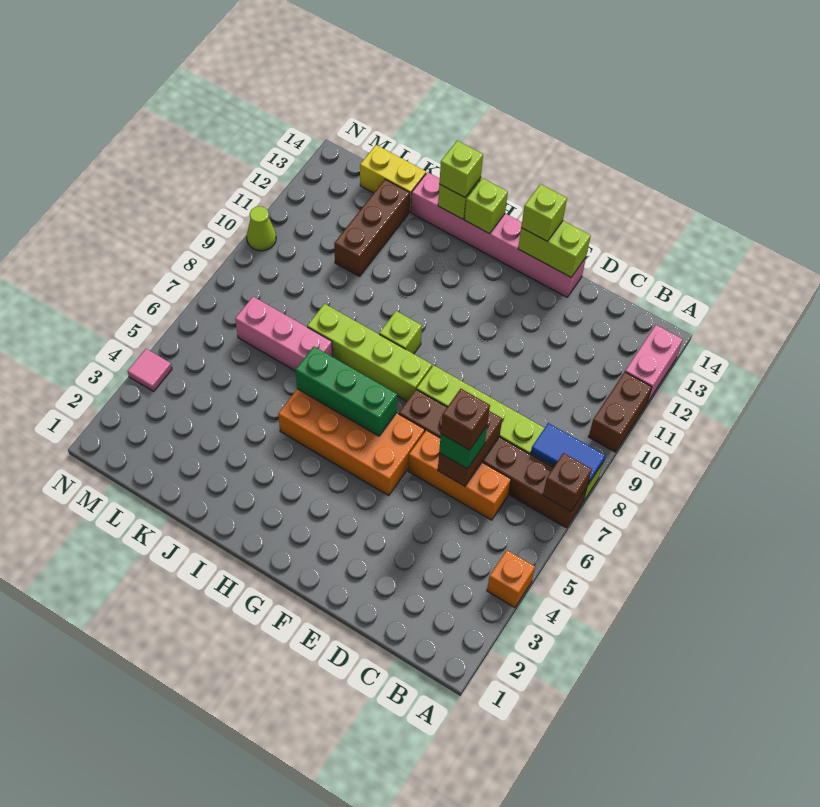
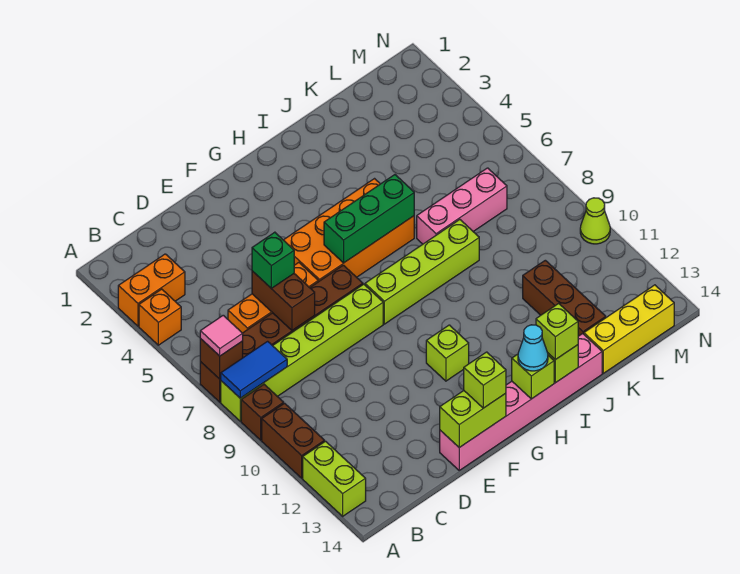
none -> orange 1x2 brick [118,254,185,326]
pink 1x2 brick [625,325,683,403] -> lime 1x2 brick [303,441,366,516]
brown 1x1 brick [441,389,490,450] -> brown 1x1 brick moved to [241,384,284,440]
lime 1x1 brick [379,311,422,354] -> lime 1x1 brick moved to [426,325,469,381]
none -> cyan 1x1 cone [518,325,548,371]
yellow 1x2 brick [360,145,426,212] -> yellow 1x3 brick [584,285,674,373]
pink 1x1 tile [128,349,172,391] -> pink 1x1 tile moved to [200,315,243,356]

